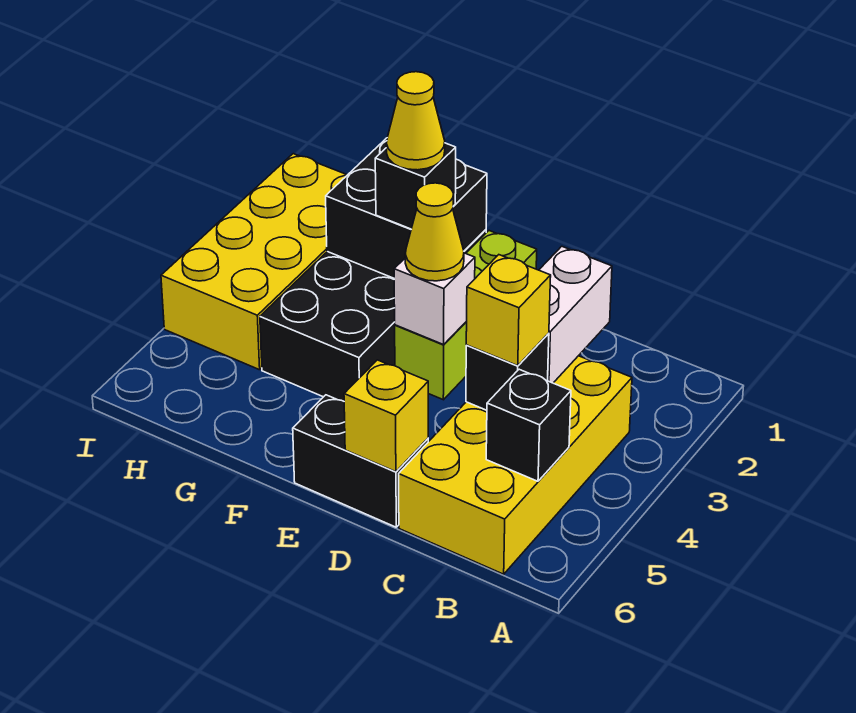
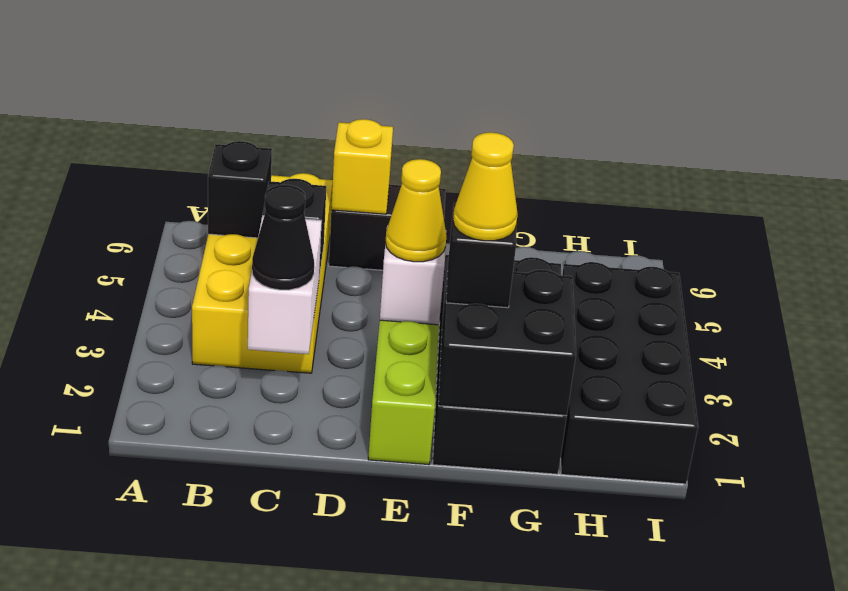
none -> black 1x1 cone [252,185,314,290]
yellow 1x1 brick [466,255,551,366] -> none
yellow 2x4 brick [161,154,347,370] -> black 2x4 brick [561,262,698,484]

